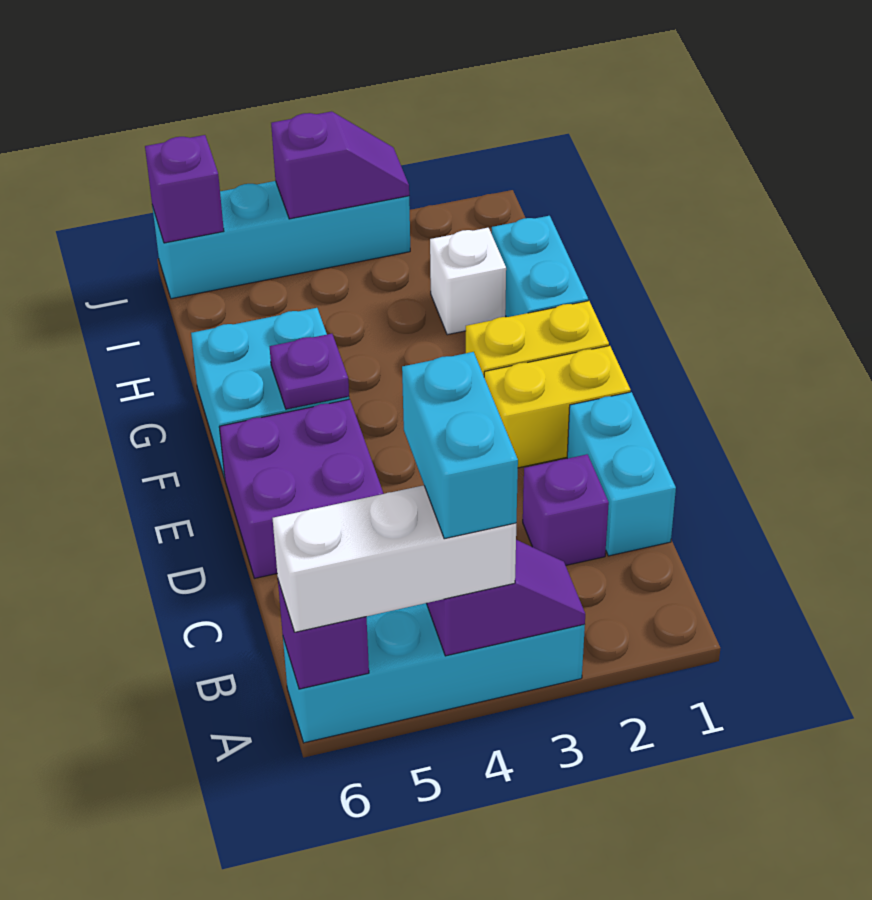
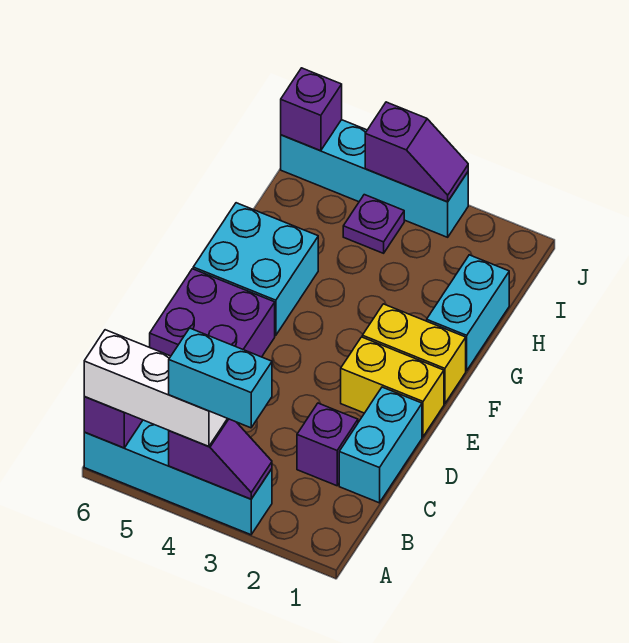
cyan 1x2 brick [402,352,518,539] -> cyan 1x2 brick turned to [169,328,272,428]
purple 1x1 plate [270,334,349,409] -> purple 1x1 plate moved to [343,195,404,253]
white 1x1 brick [430,228,506,335] -> none

